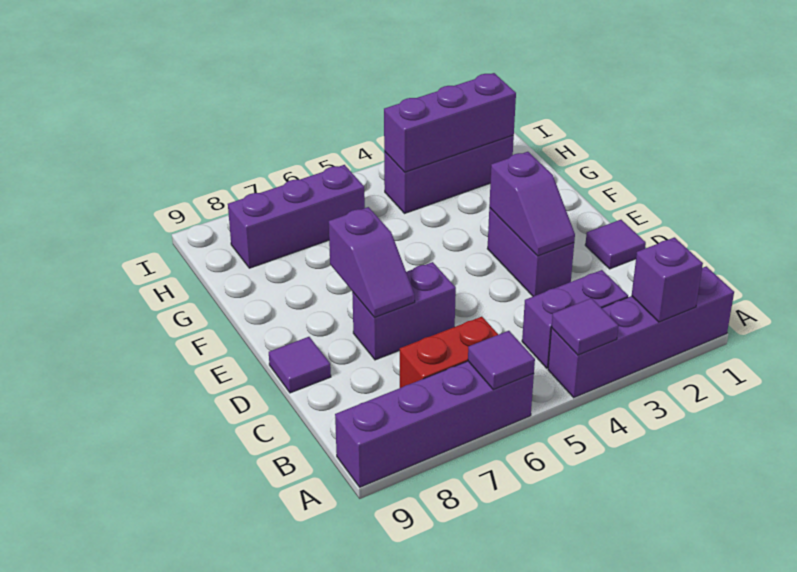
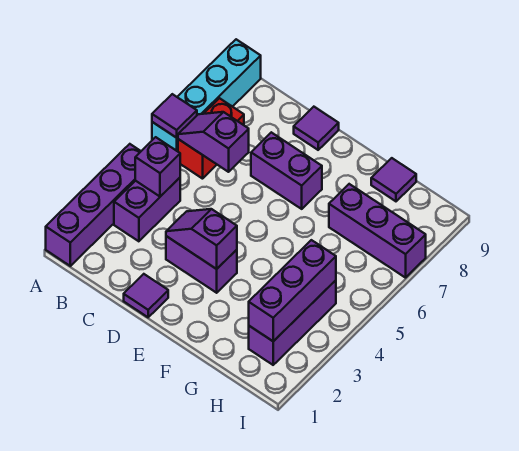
purple 1x1 brick [632,237,703,322] -> purple 1x1 brick moved to [135,137,180,196]
purple 1x1 tile [552,298,618,355] -> purple 1x1 tile moved to [371,158,416,201]
purple 1x4 brick [335,361,534,487] -> cyan 1x4 brick [152,39,261,151]
purple 1x2 brick [352,262,456,360] -> purple 1x2 brick turned to [251,132,322,209]
purple 1x2 slope [329,207,415,317] -> purple 1x2 slope moved to [178,112,249,172]
purple 1x3 brick [228,165,365,268] -> purple 1x3 brick turned to [329,184,426,278]

